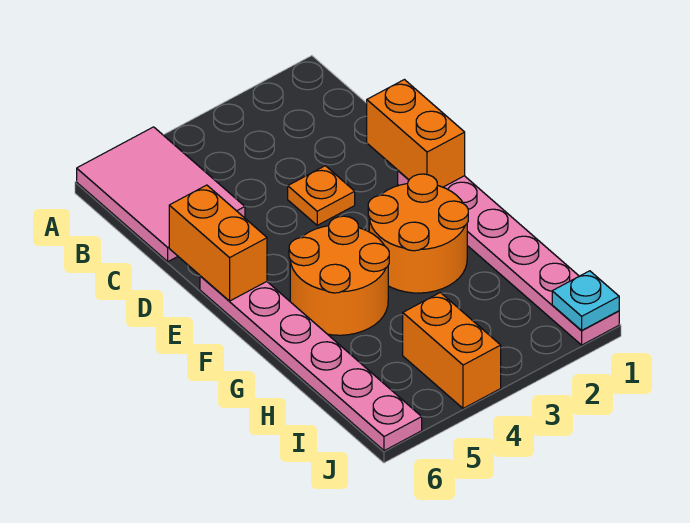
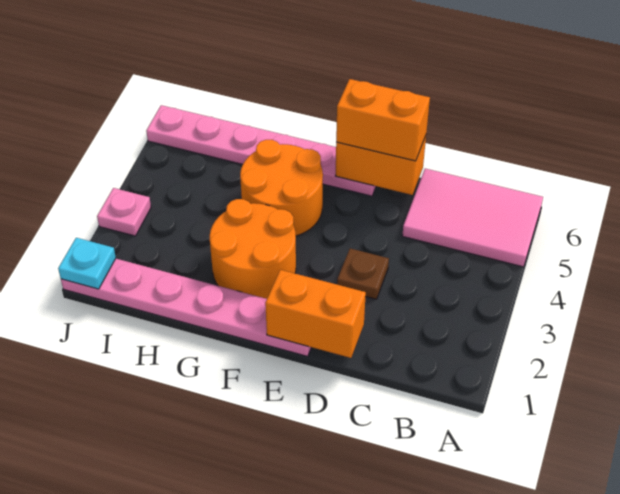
orange 1x1 plate [288,166,355,225] -> brown 1x1 plate [337,248,389,299]
orange 1x2 brick [403,293,501,408] -> orange 1x2 brick moved to [336,79,430,161]
none -> pink 1x1 plate [97,188,151,236]

